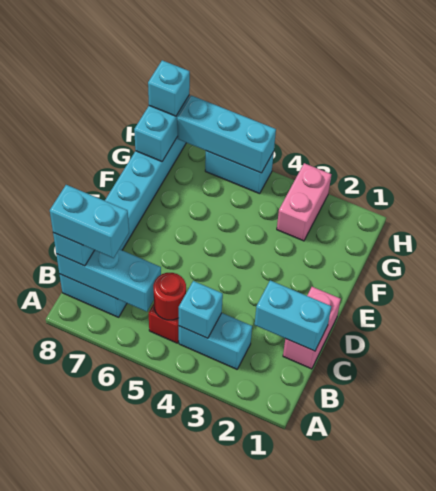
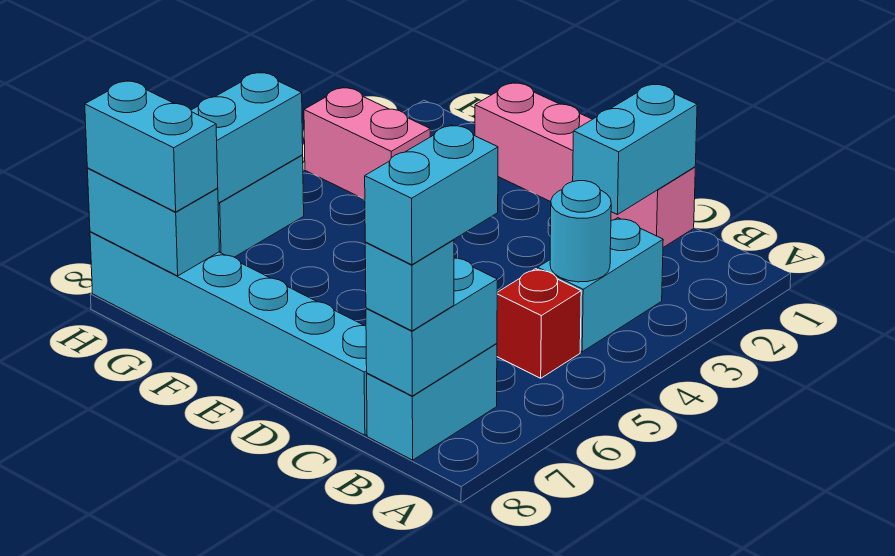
cyan 1x1 brick [179,281,223,338] -> cyan 1x1 round brick [550,181,611,282]
red 1x1 round brick [153,273,186,320] -> none
cyan 1x3 brick [56,249,161,312] -> cyan 1x2 brick [366,258,497,396]
pink 1x2 brick [283,287,341,369] -> pink 1x4 brick [475,83,695,247]
cyan 1x1 brick [148,60,190,116] -> cyan 1x2 brick [85,81,218,212]

